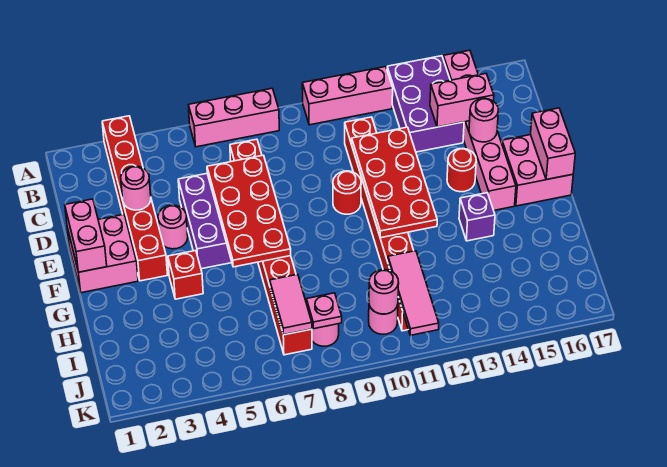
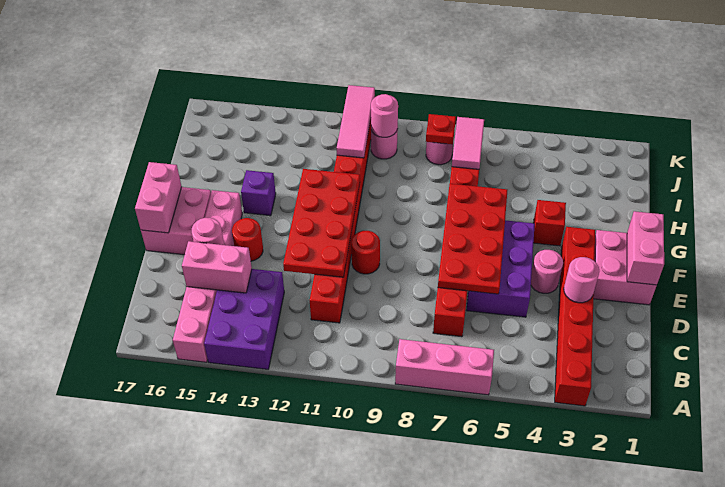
pink 1x3 brick [302,67,393,125] -> none
pink 1x1 plate [306,293,342,329] -> red 1x1 plate [426,114,456,144]

